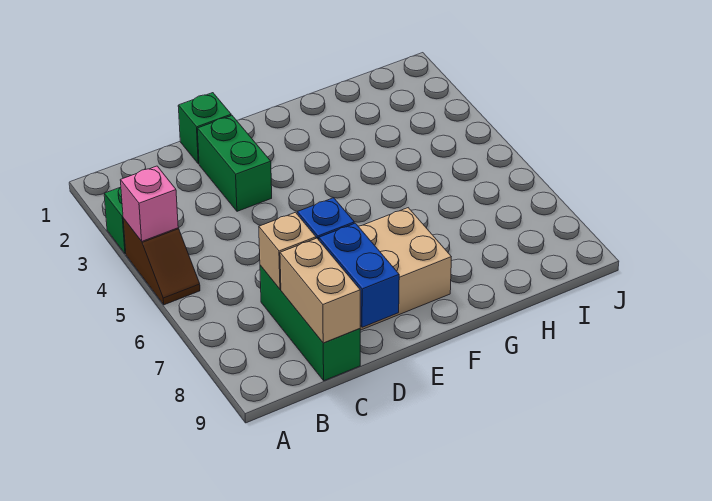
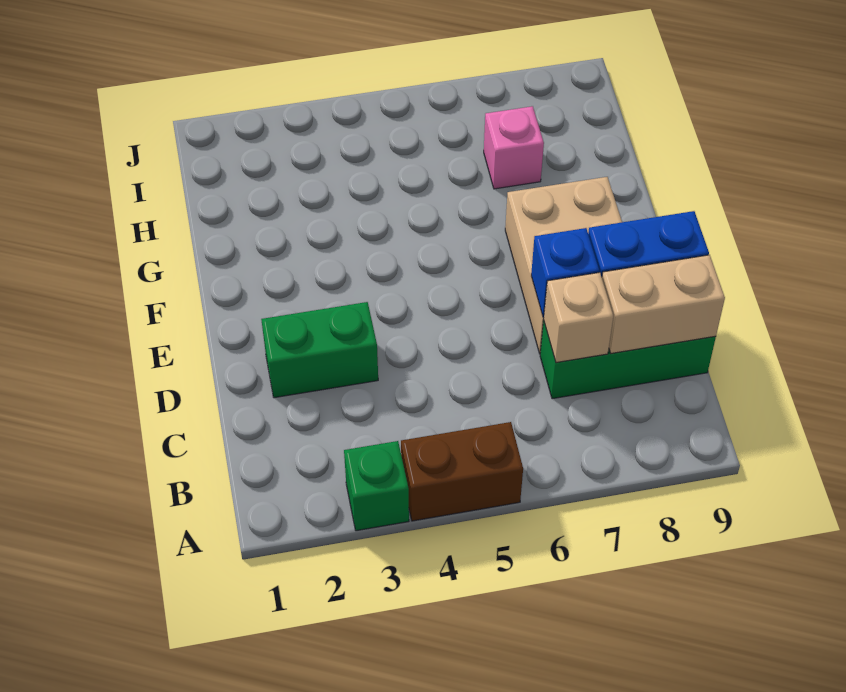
brown 1x2 slope [123,218,200,305] -> brown 1x2 brick [401,422,523,521]
pink 1x1 brick [120,166,178,241] -> pink 1x1 brick moved to [484,106,544,189]
green 1x1 brick [178,93,231,164] -> none

